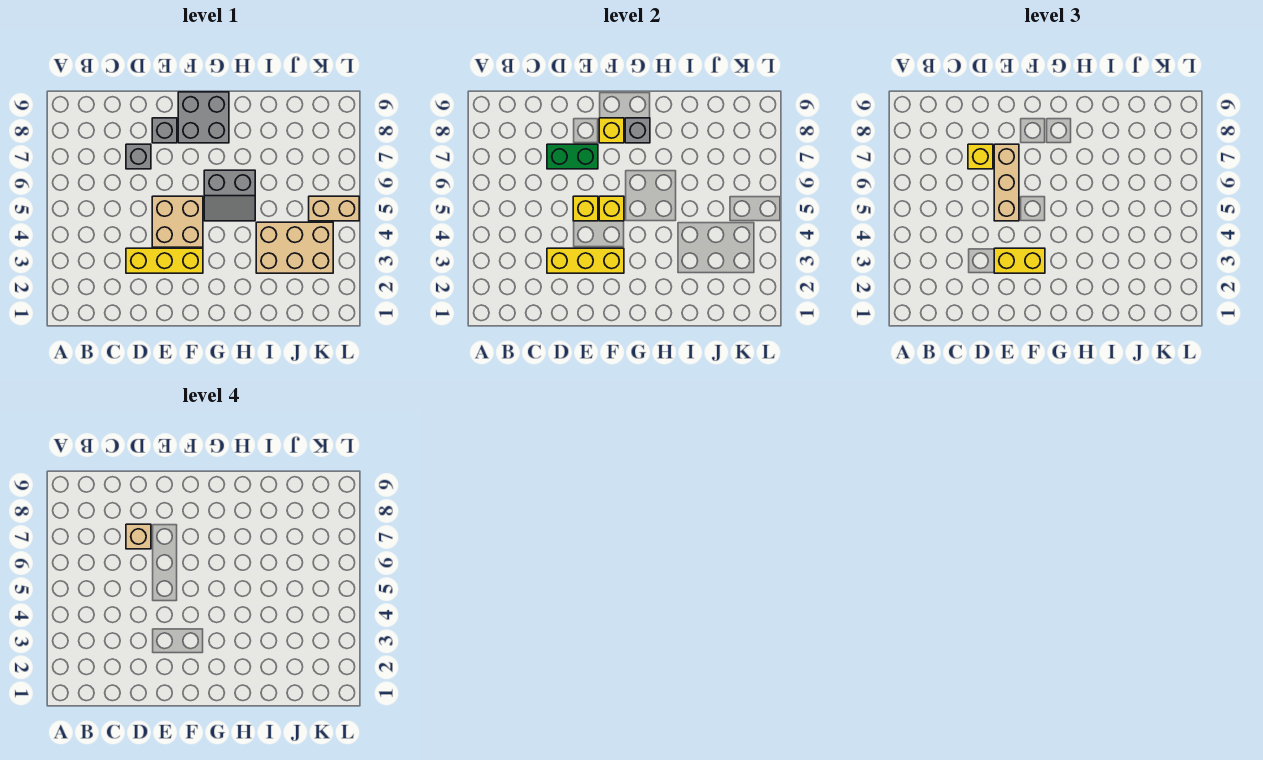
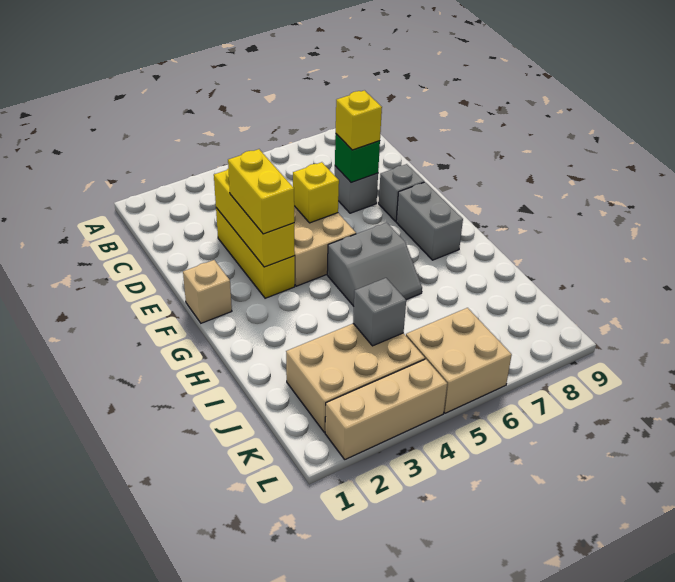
green 1x2 brick [547,144,598,169] -> green 1x1 brick [335,134,380,183]
tan 1x1 brick [126,524,151,549] -> tan 1x1 brick moved to [183,260,232,323]
tan 1x3 brick [994,144,1019,221] -> tan 1x3 brick moved to [325,359,447,459]
yellow 1x1 brick [599,196,624,221] -> none
grey 2x2 brick [178,92,229,143] -> grey 1x2 brick [396,182,463,260]
yellow 1x1 brick [599,118,624,143] -> none
grey 2x2 slope [204,170,255,221] -> grey 2x2 slope turned to [327,222,422,306]
grey 1x1 brick [625,118,650,143] -> grey 1x1 brick moved to [353,278,406,346]
tan 2x3 brick [256,222,333,273] -> tan 2x3 brick turned to [286,324,425,432]
tan 1x2 brick [309,196,359,221] -> tan 2x2 brick [406,308,512,413]

